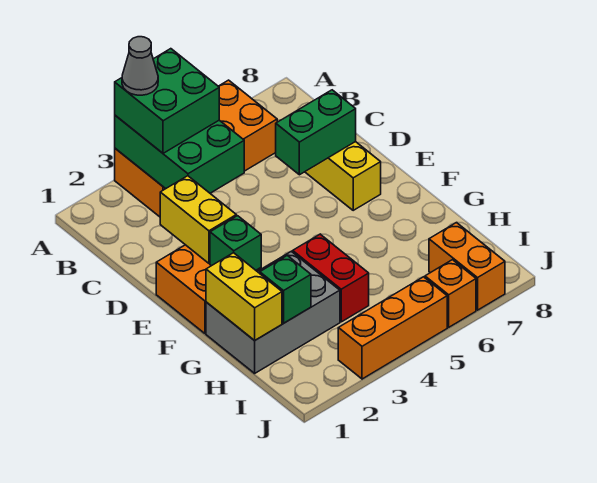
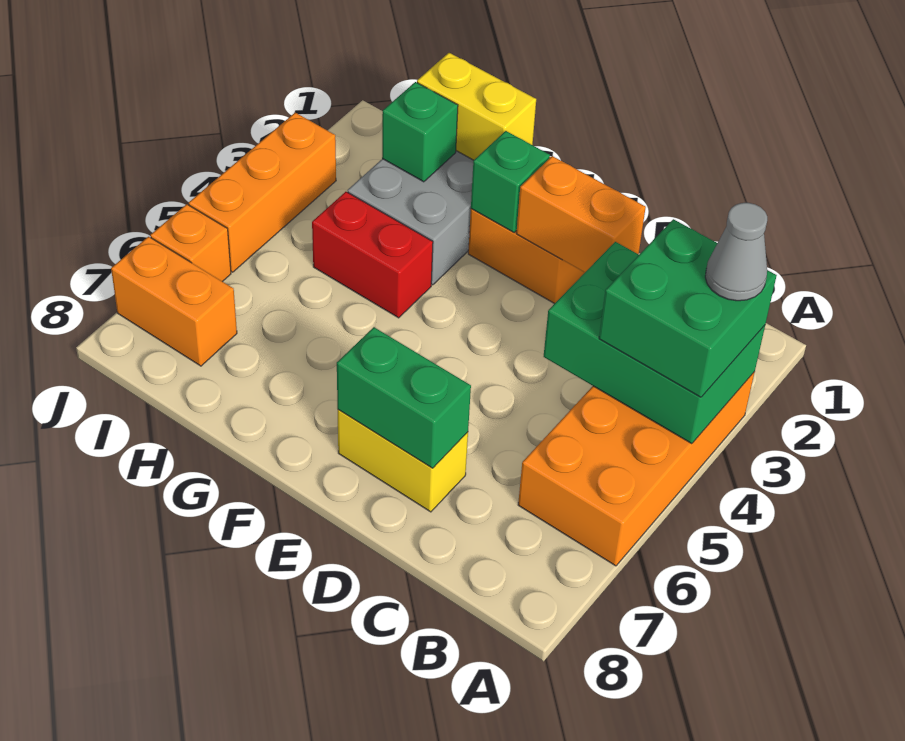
yellow 1x2 brick [160,176,236,263] -> orange 1x2 brick [516,156,646,272]
green 1x2 brick [276,90,356,175] -> green 1x2 brick turned to [337,327,471,468]

